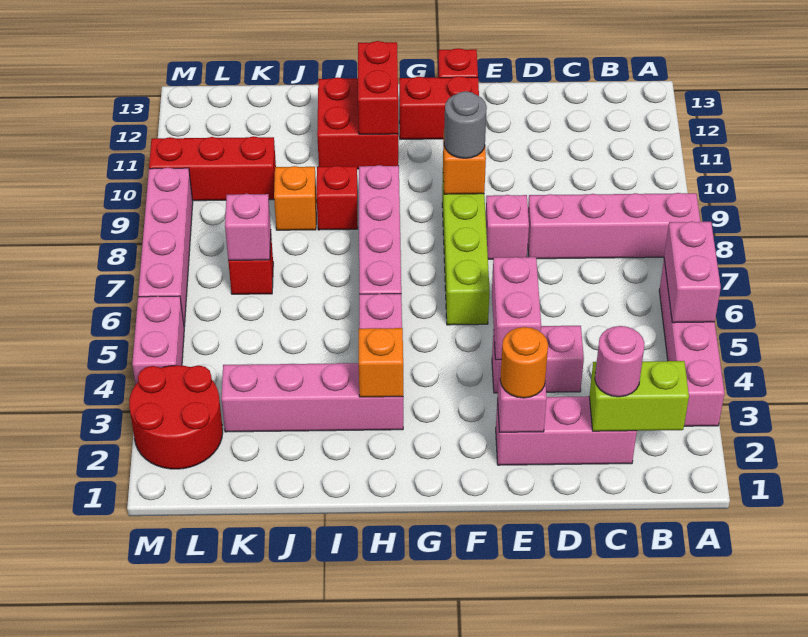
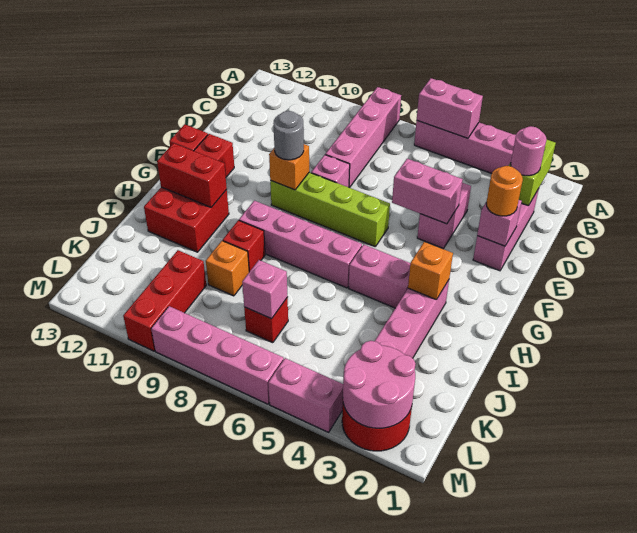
none -> pink 2x2 round brick [343,341,416,428]

